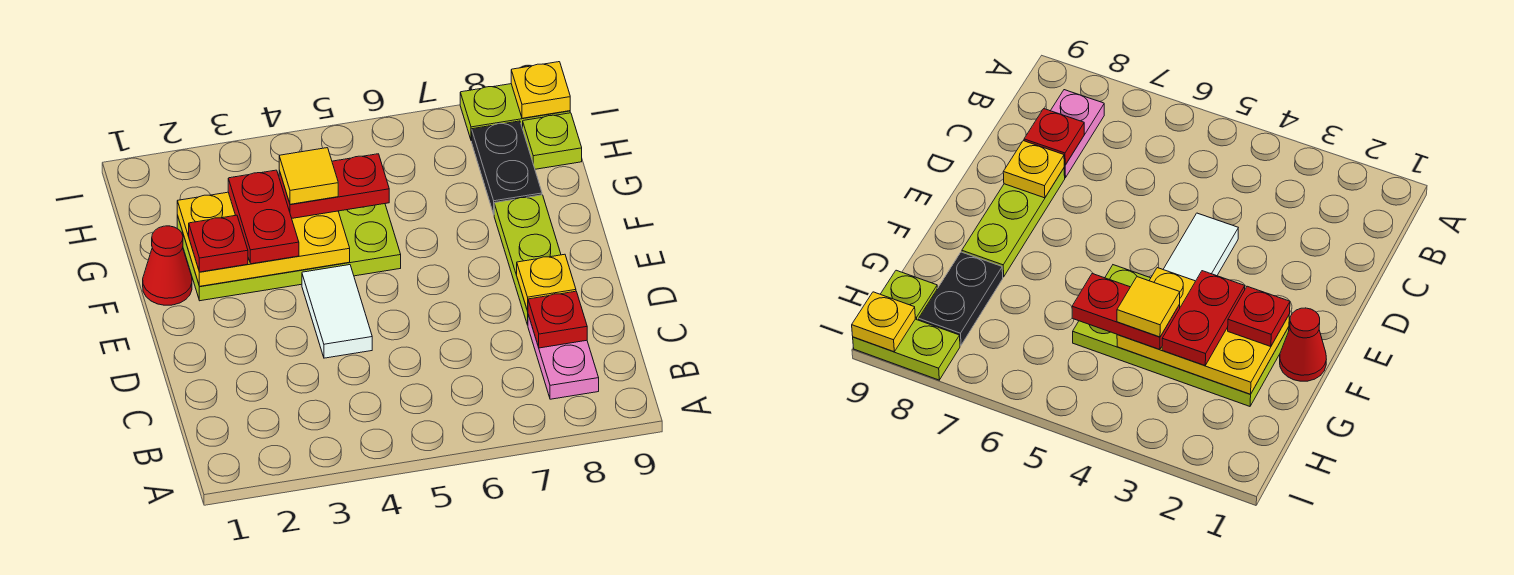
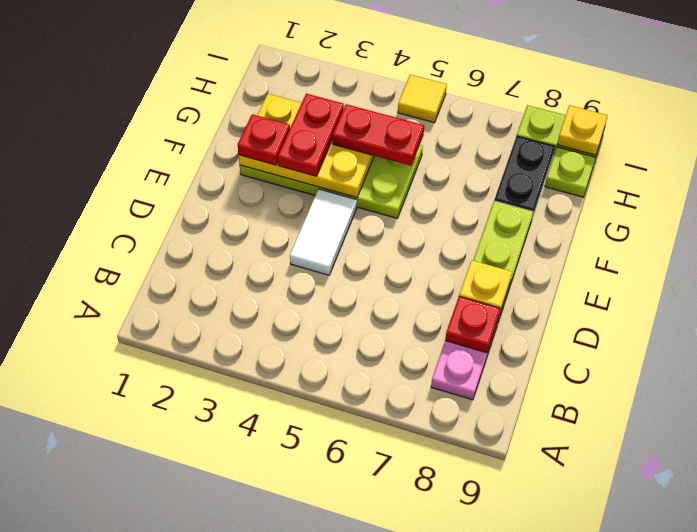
red 1x1 cone [143,226,192,305] -> none
yellow 1x1 tile [279,148,338,204] -> yellow 1x1 tile moved to [398,75,447,123]

